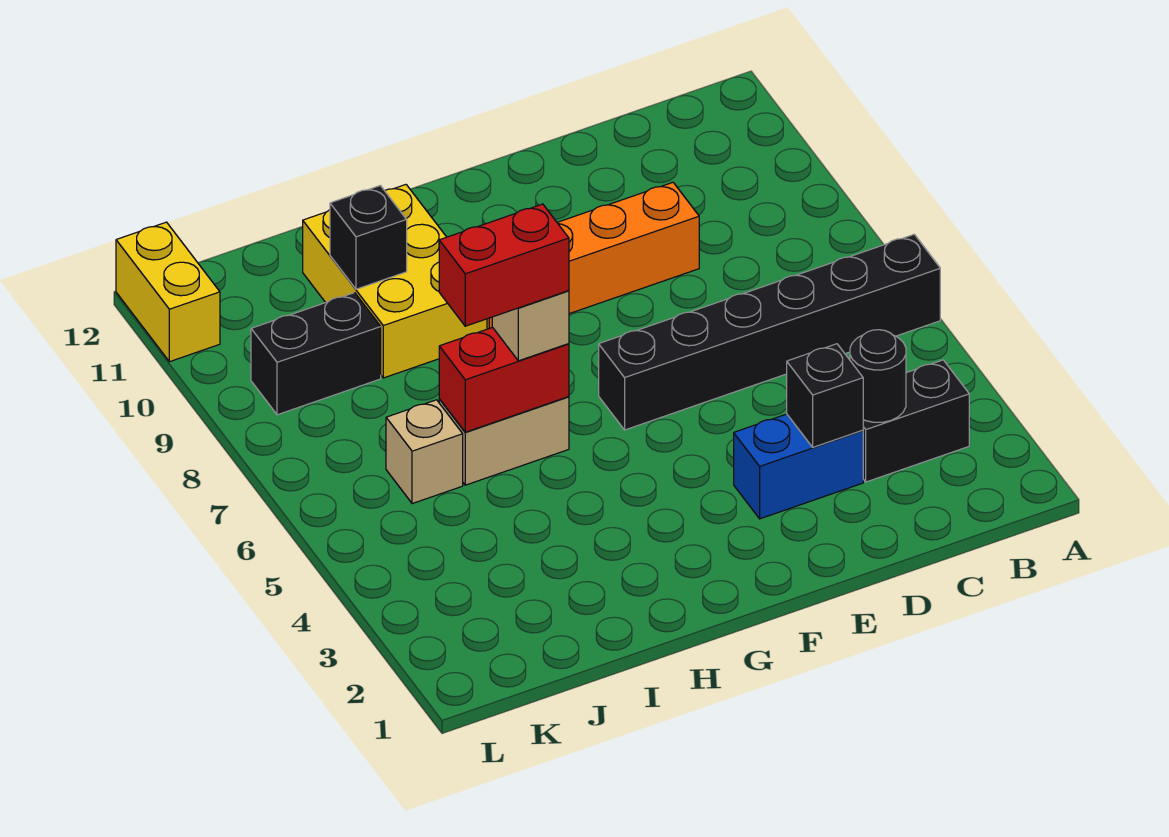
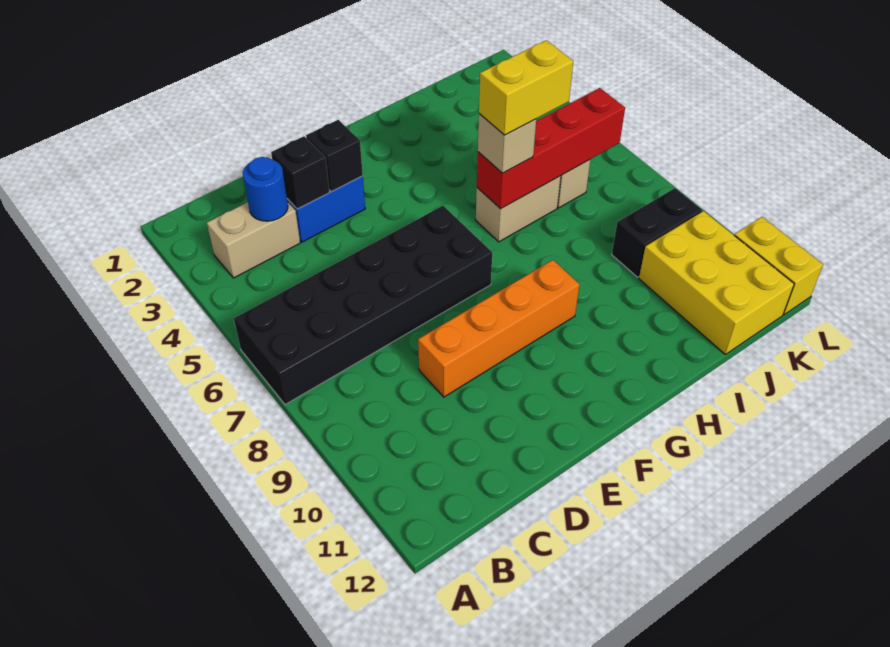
black 1x6 brick [599,234,940,430] -> black 2x6 brick [234,206,492,405]
black 1x2 brick [863,360,969,482] -> tan 1x2 brick [207,202,300,278]
black 1x1 round brick [850,330,906,422] -> blue 1x1 round brick [243,157,288,221]
red 1x2 brick [439,327,569,432] -> red 1x4 brick [477,88,625,209]
red 1x2 brick [439,204,569,326] -> yellow 1x2 brick [479,40,573,135]
yellow 2x3 brick [303,185,487,378] -> yellow 2x3 brick moved to [639,211,794,354]
black 1x1 brick [330,186,407,289] -> black 1x1 brick moved to [306,120,363,192]

